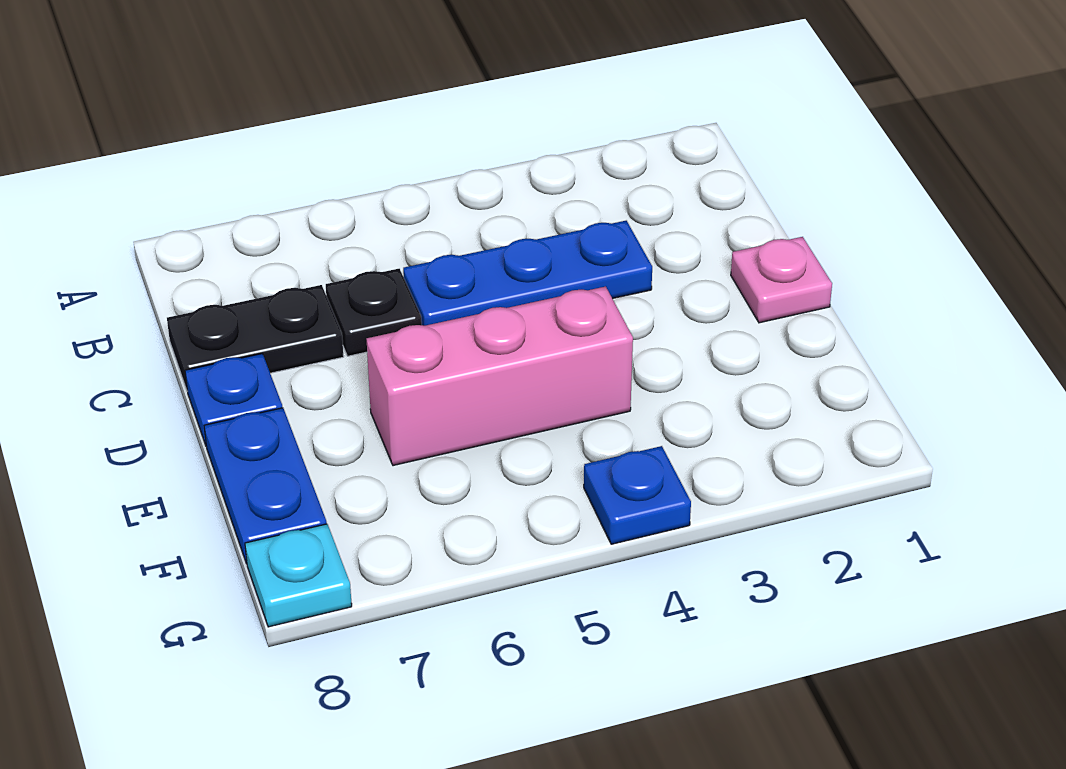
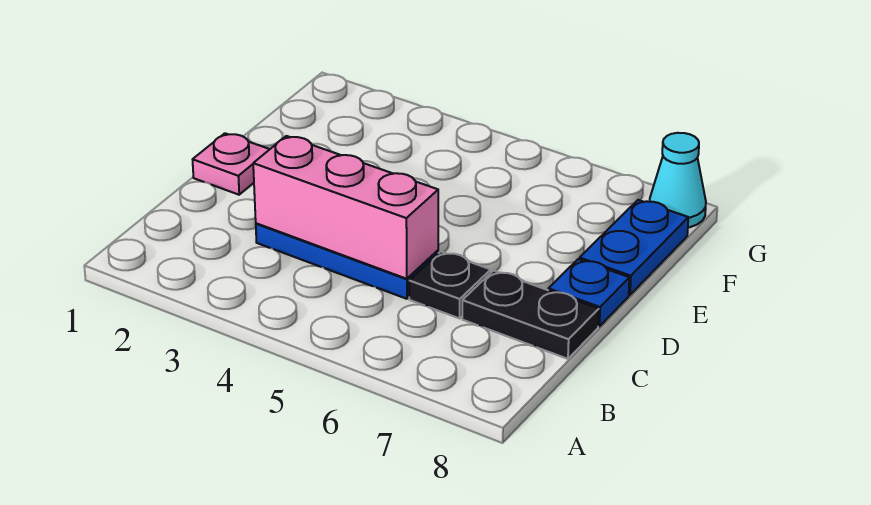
pink 1x3 brick [367,286,633,466] -> pink 1x3 brick moved to [253,136,438,279]
blue 1x1 plate [584,446,691,544] -> none
cyan 1x1 plate [245,524,352,627] -> cyan 1x1 cone [650,133,706,228]

